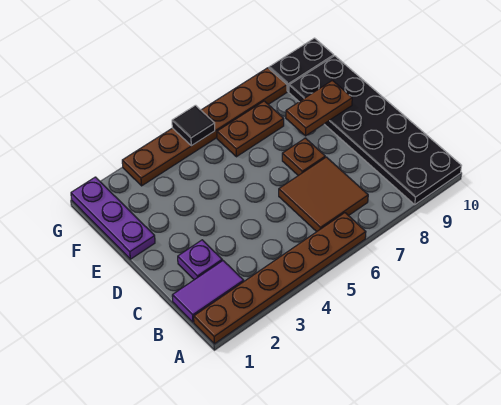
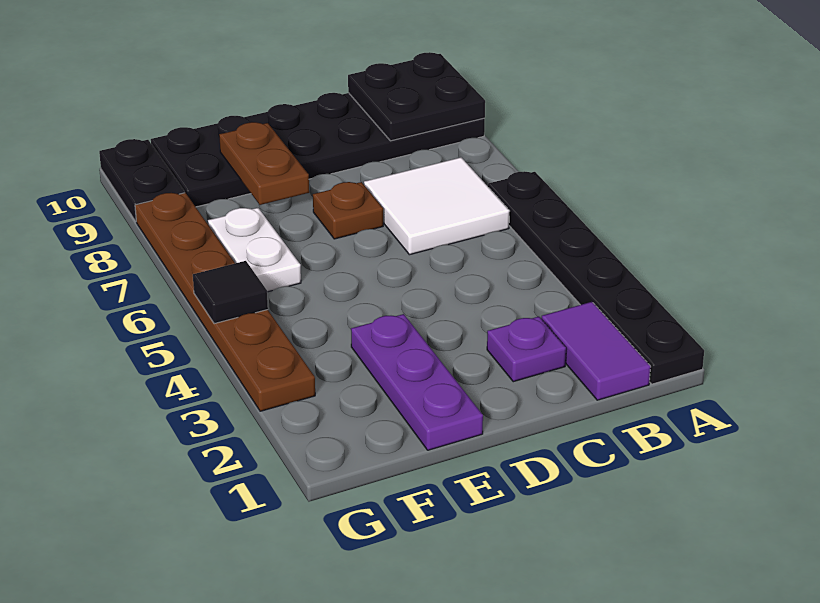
brown 1x6 plate [194,213,366,344] -> black 1x6 plate [488,171,704,384]
none -> black 2x2 plate [348,52,485,141]
brown 2x2 tile [279,157,368,232] -> white 2x2 tile [364,157,510,255]
purple 1x3 plate [71,177,155,259] -> purple 1x3 plate turned to [351,314,483,450]
brown 1x2 plate [217,101,284,157] -> white 1x2 plate [208,208,301,292]

